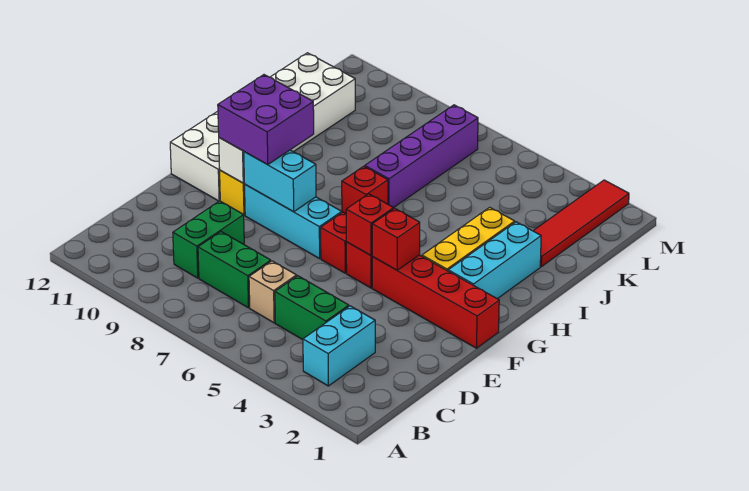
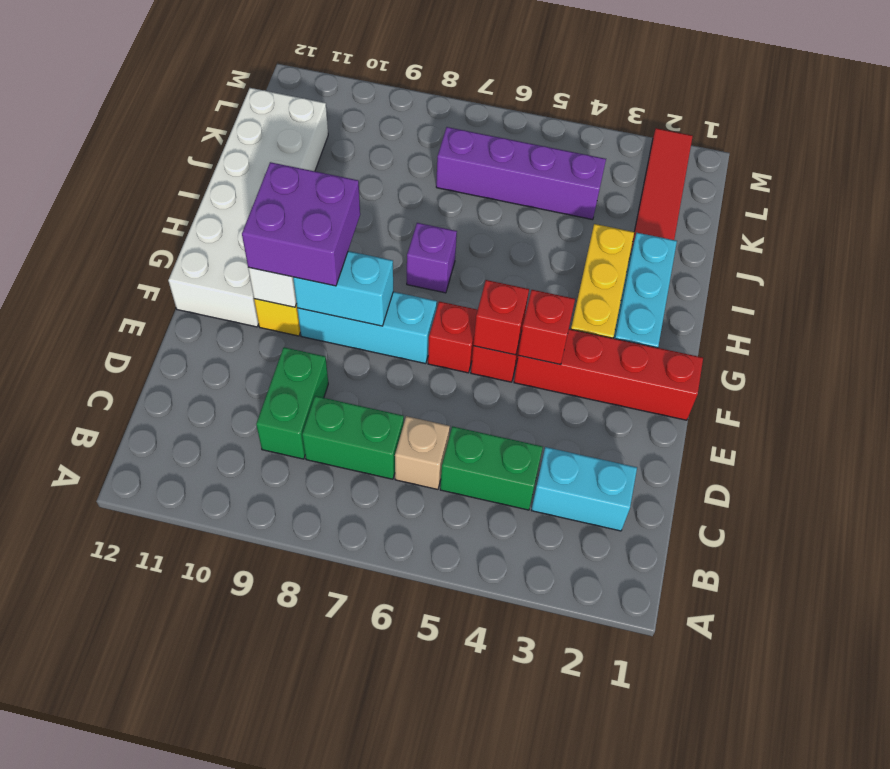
cyan 1x2 brick [303,306,375,386] -> cyan 1x2 brick turned to [531,447,637,531]
red 1x1 brick [342,166,388,214] -> purple 1x1 brick [407,223,457,293]
purple 1x4 brick [365,105,478,208] -> purple 1x4 brick turned to [436,127,606,220]

